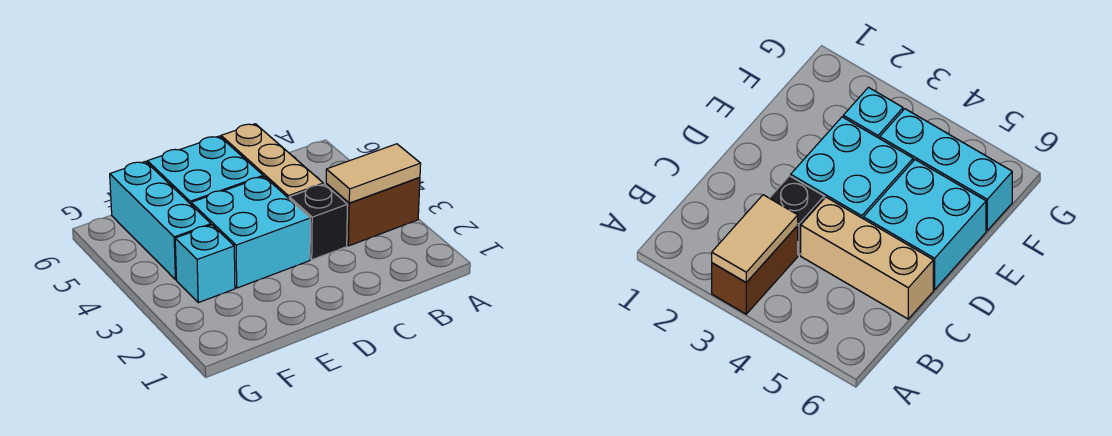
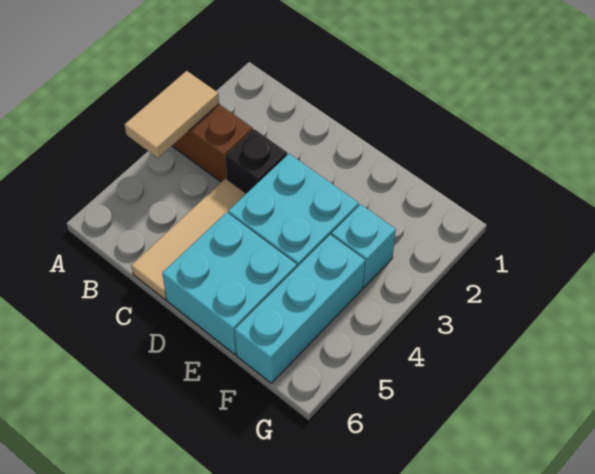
tan 1x2 tile [326,144,421,203] -> tan 1x2 tile turned to [125,71,219,158]
tan 1x3 brick [221,124,323,198] -> tan 1x3 tile [131,178,246,300]

